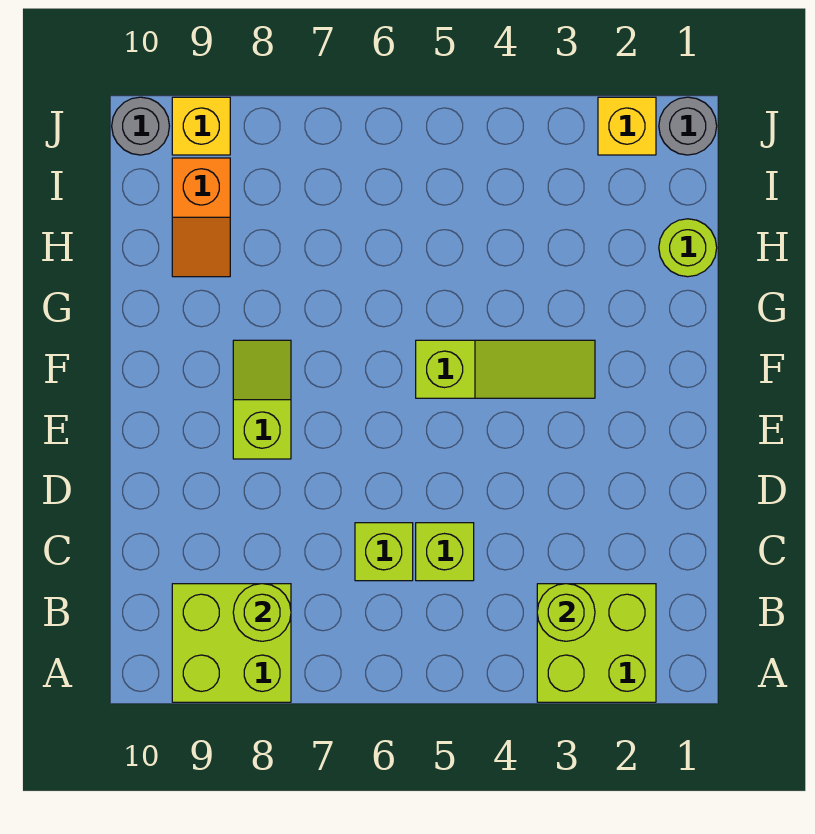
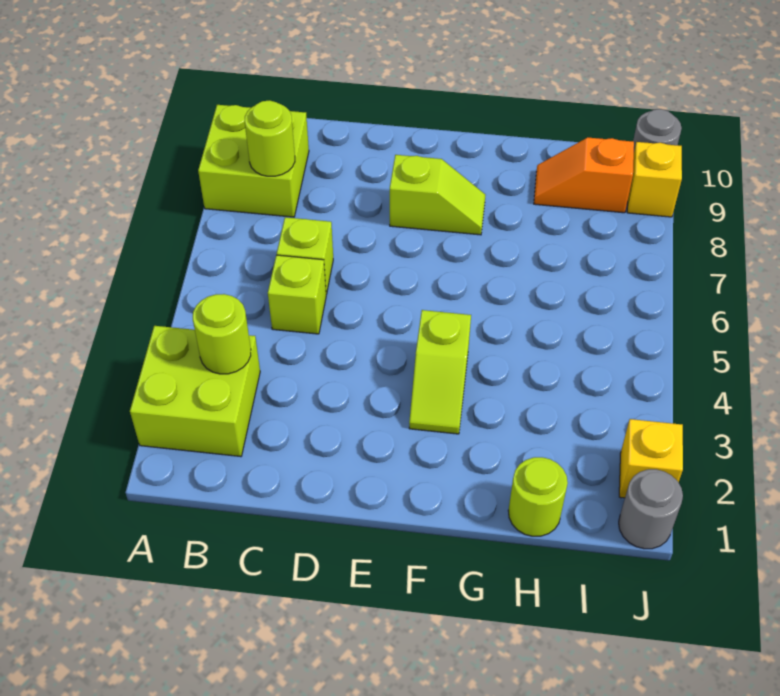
lime 1x3 slope [416,340,595,398] -> lime 1x2 slope [409,310,471,434]

